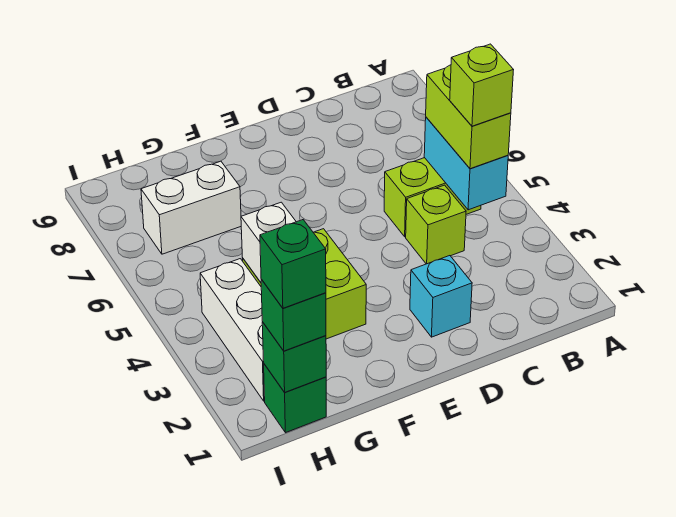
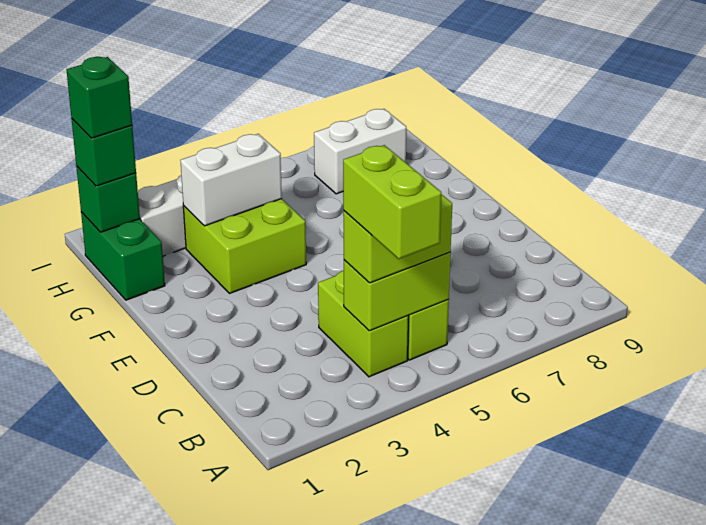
cyan 1x2 brick [424,117,508,210] -> lime 1x2 brick [344,252,451,331]
lime 1x1 brick [450,44,513,126] -> lime 1x2 brick [343,145,442,259]
lime 1x1 brick [406,185,466,264] -> lime 1x2 brick [318,271,408,377]
cyan 1x1 brick [410,256,472,337] -> none
white 1x2 brick [141,161,241,254] -> white 1x2 brick turned to [314,109,406,194]
green 1x1 brick [264,364,326,433] -> green 1x2 brick [81,212,165,300]

